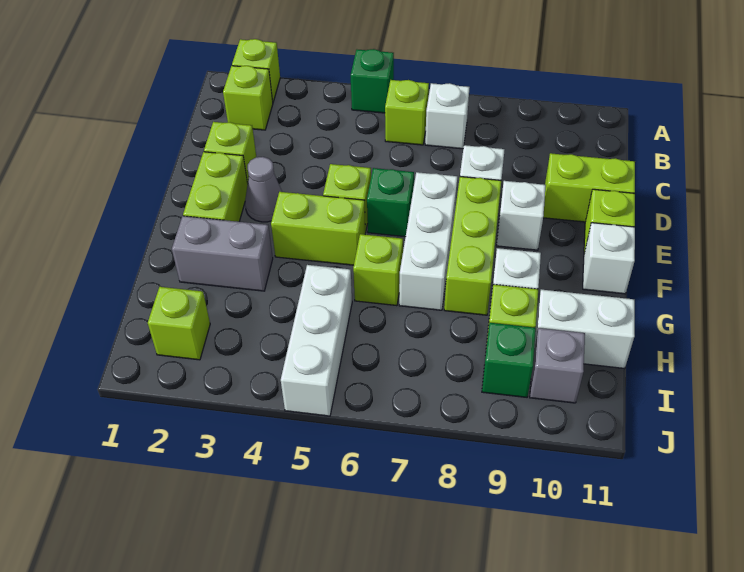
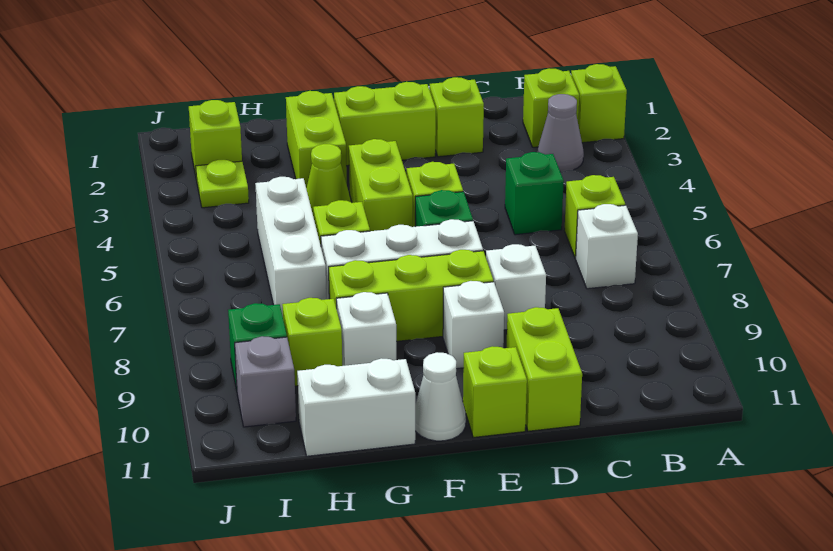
green 1x1 brick [351,49,394,113] -> green 1x1 brick moved to [505,152,564,235]
grey 1x1 cone [245,157,282,222] -> grey 1x1 cone moved to [538,94,584,172]
white 1x1 brick [583,223,635,294] -> white 1x1 cone [415,352,466,441]
grey 1x2 brick [172,216,273,291] -> lime 1x2 brick [286,91,347,188]
none -> lime 1x1 cone [306,144,351,217]
white 1x3 brick [281,265,352,416] -> white 1x3 brick turned to [255,177,326,316]
white 1x2 brick [534,290,635,369] -> white 1x2 brick turned to [297,358,415,456]
none -> lime 1x1 plate [196,160,249,208]

